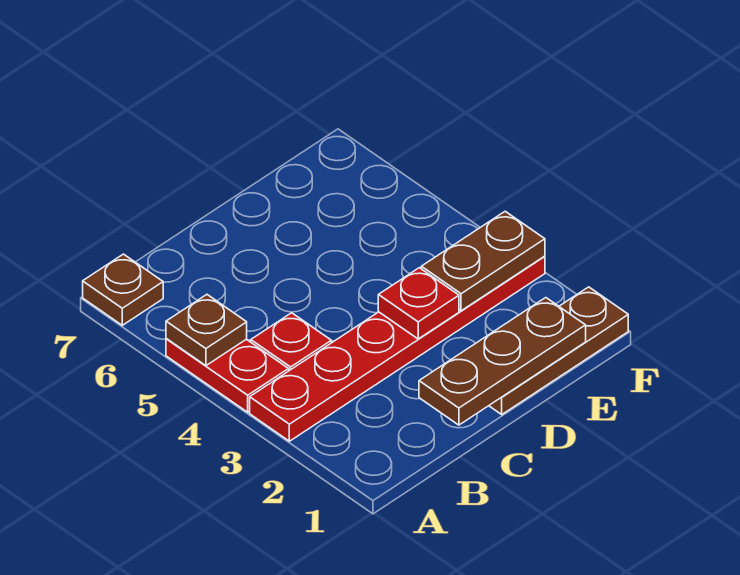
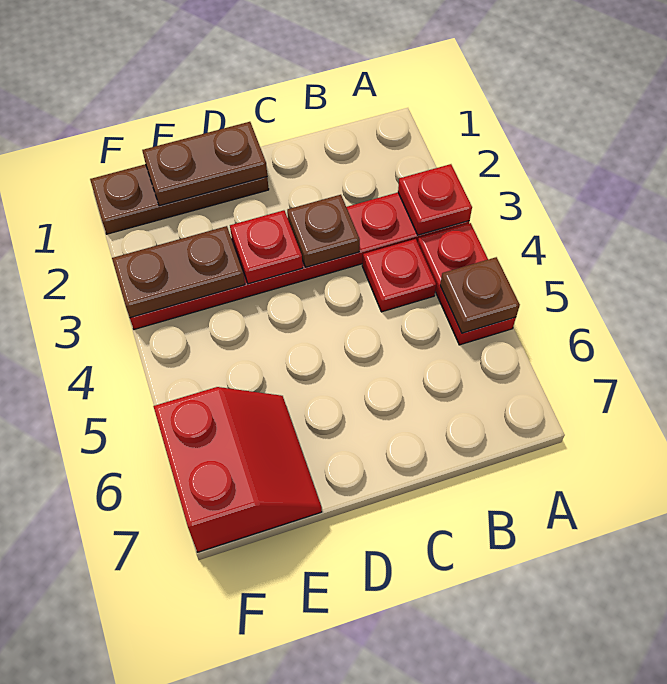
none -> red 1x1 plate [398,164,472,235]
brown 1x1 plate [83,254,163,325] -> brown 1x1 plate moved to [287,195,360,267]
brown 1x3 plate [419,298,586,425] -> brown 1x2 plate [142,122,267,206]
none -> red 2x2 slope [153,387,322,552]

